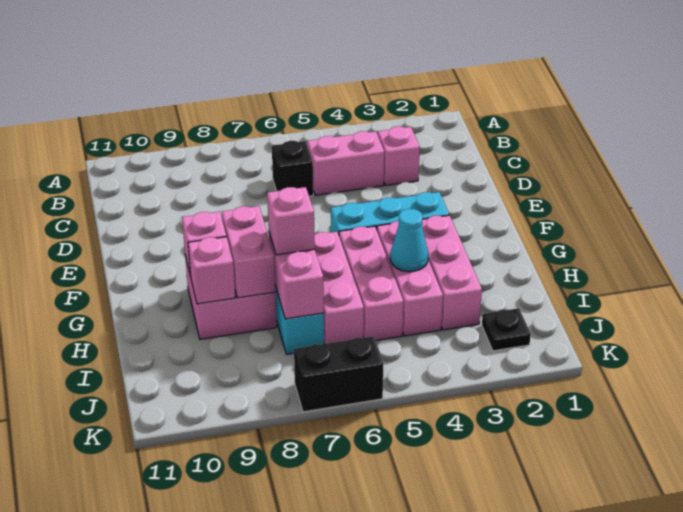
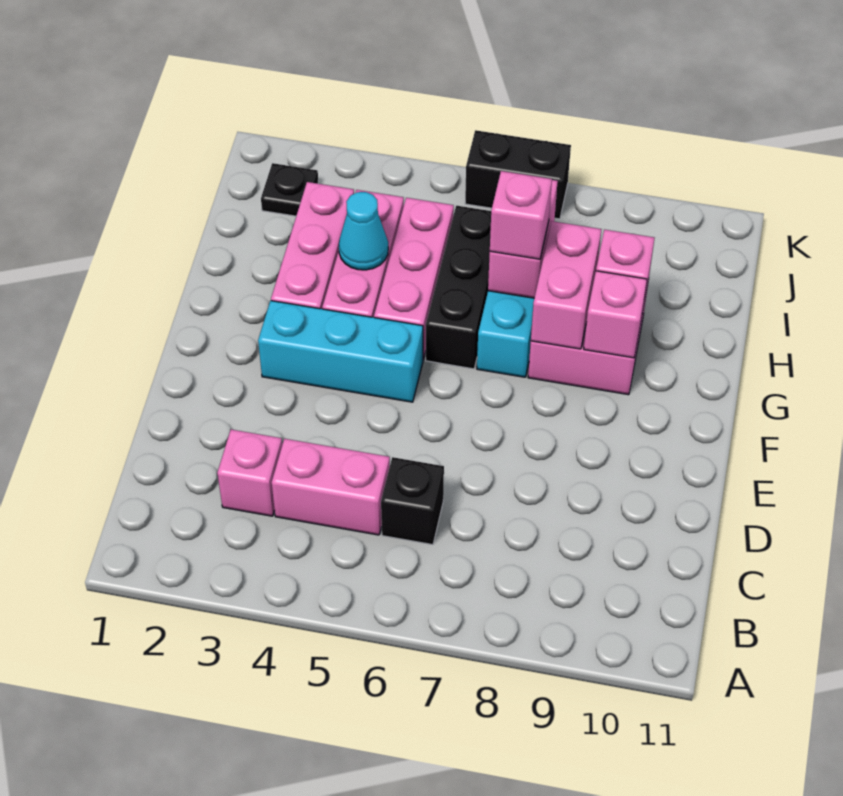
pink 1x3 brick [314,232,364,344] -> black 1x3 brick [426,206,491,369]

